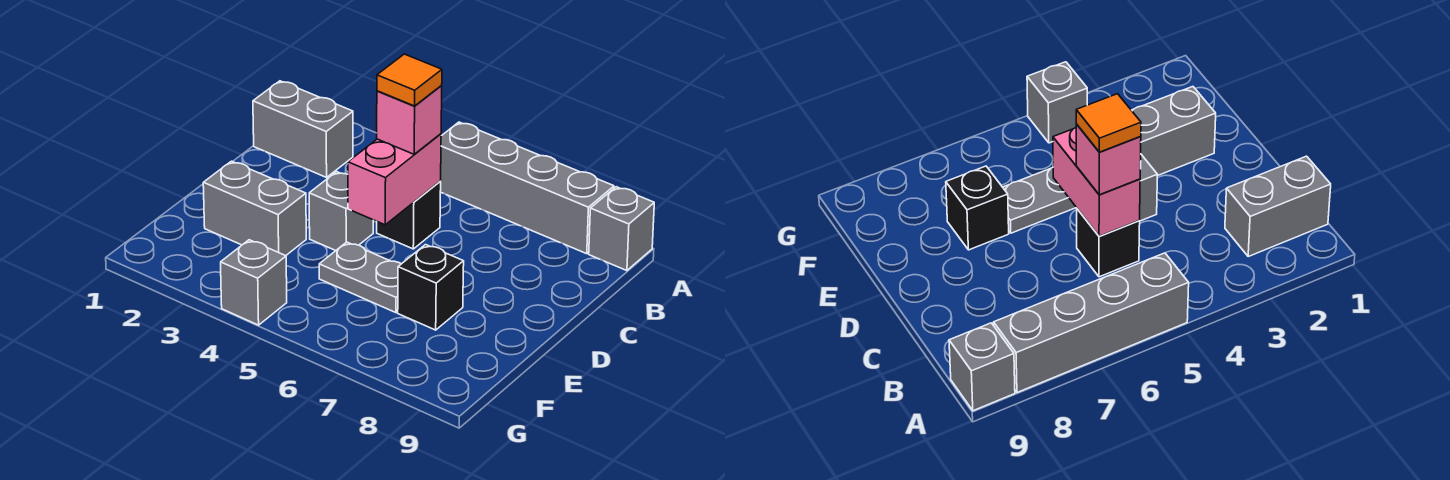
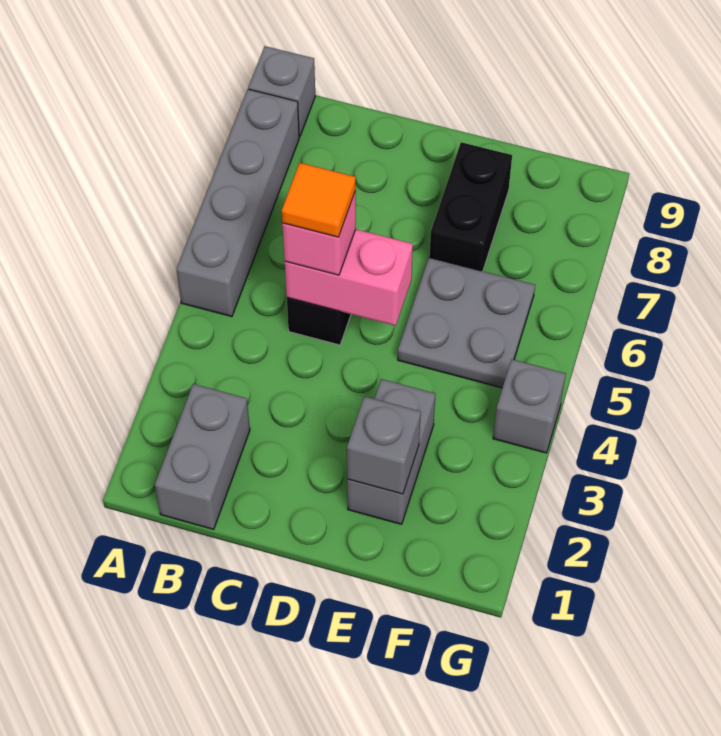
grey 1x1 brick [309,172,373,251] -> grey 1x1 brick moved to [347,396,421,494]
grey 1x2 plate [319,242,401,313] -> grey 2x2 plate [398,258,535,388]
black 1x1 brick [398,245,464,330] -> black 1x2 brick [429,142,512,271]

